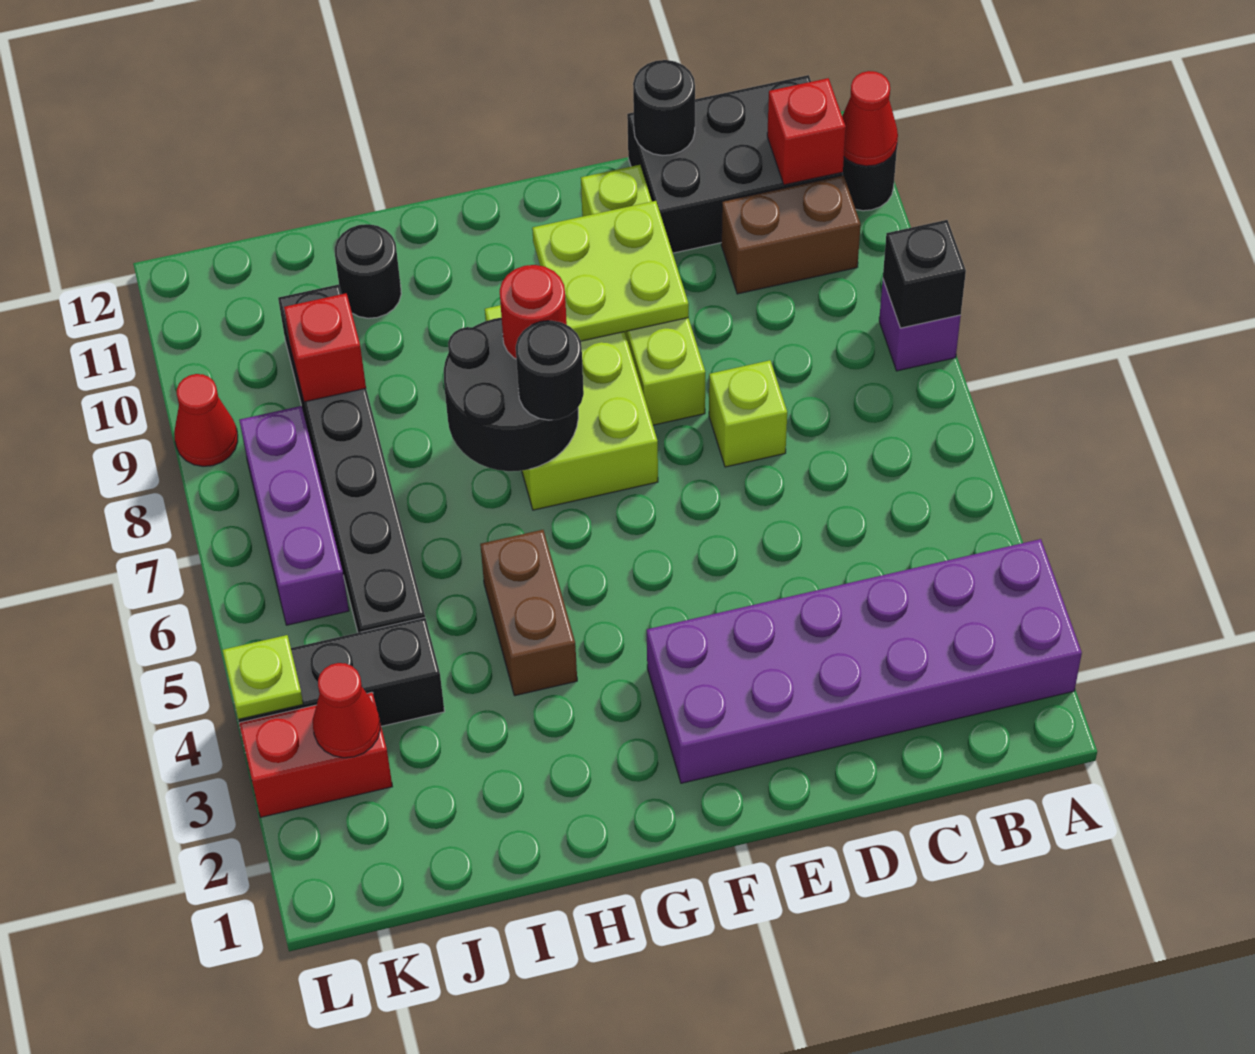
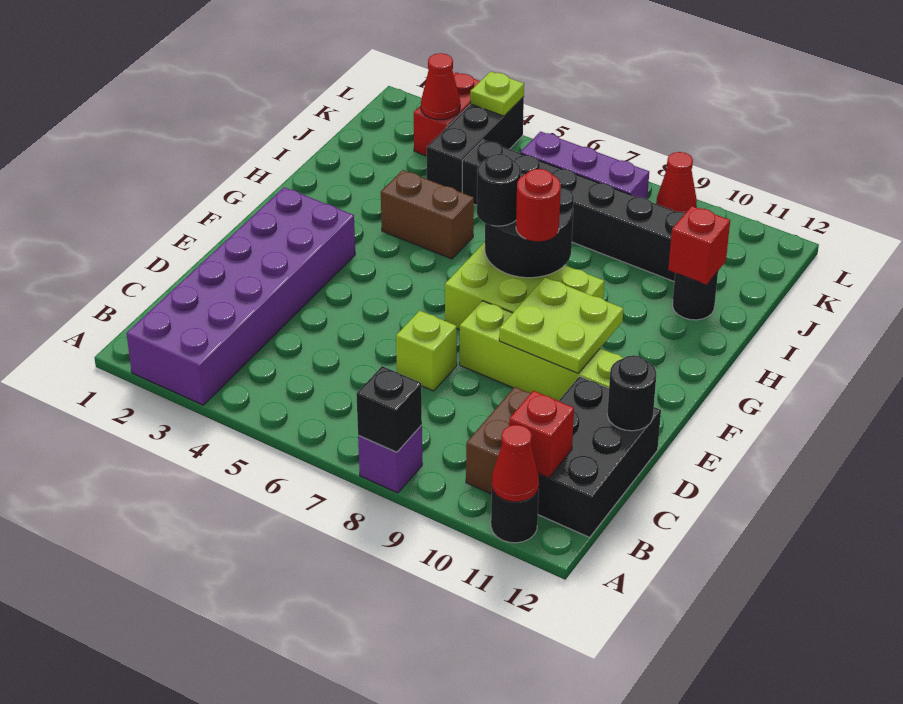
red 1x1 brick [284,293,366,402] -> red 1x1 brick moved to [668,206,730,285]

